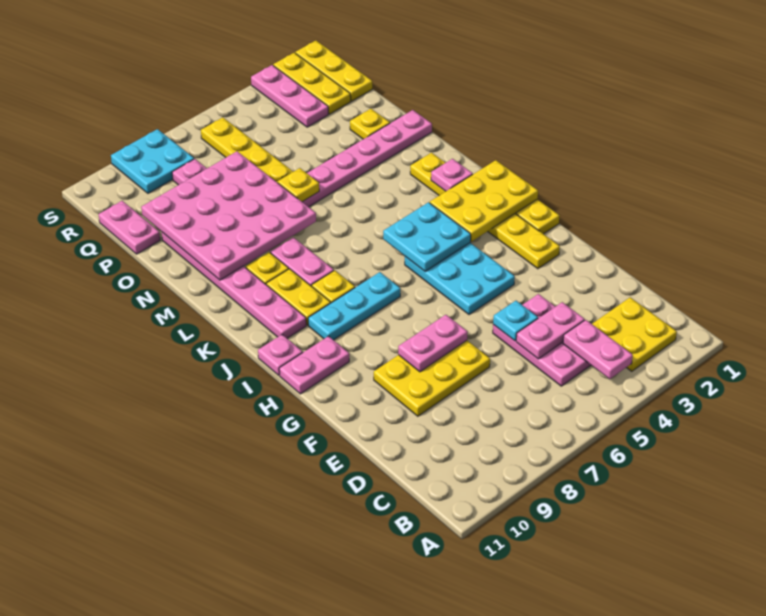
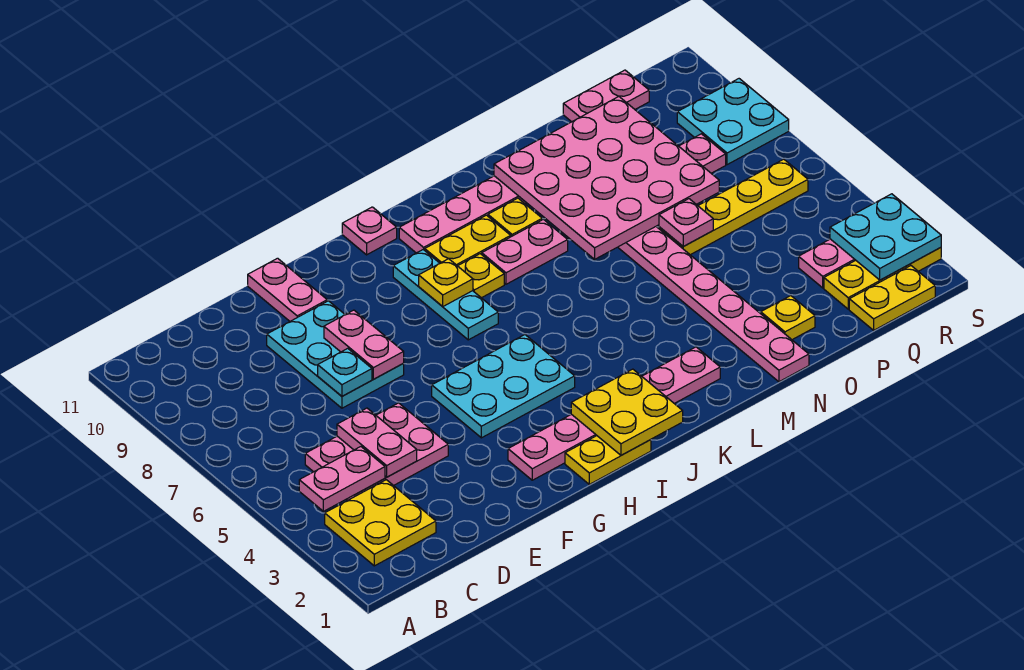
cyan 1x1 plate [493,301,538,341] -> cyan 1x1 plate moved to [318,348,372,396]
yellow 2x3 plate [374,341,490,416] -> cyan 2x3 plate [267,301,404,408]
yellow 1x6 plate [410,153,560,269] -> pink 1x6 plate [508,347,720,480]
pink 1x2 plate [279,336,349,394] -> pink 1x2 plate moved to [248,258,327,321]
yellow 2x3 plate [430,160,538,242] -> yellow 2x2 plate [571,369,683,455]
cyan 2x2 plate [383,202,471,271] -> cyan 2x2 plate moved to [830,194,941,280]
pink 1x1 plate [431,159,473,191] -> pink 1x1 plate moved to [659,199,713,246]
yellow 1x1 plate [277,168,319,202] -> yellow 1x1 plate moved to [419,259,473,307]
yellow 1x3 plate [295,41,372,101] -> yellow 1x2 plate [849,266,935,330]

